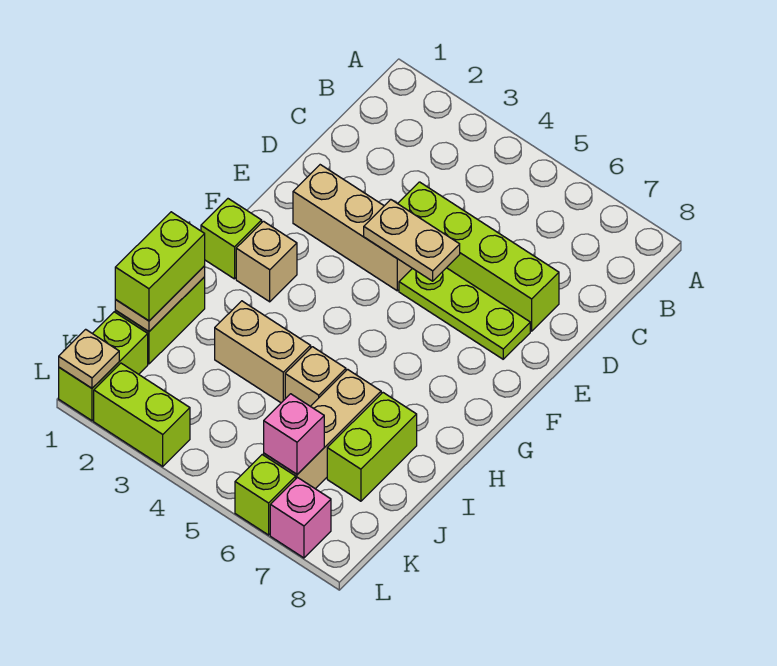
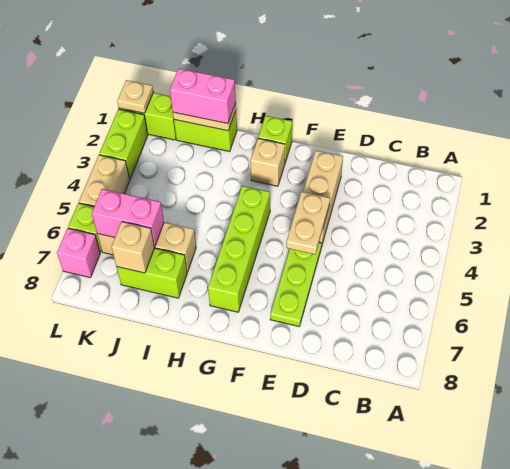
lime 1x4 brick [398,182,559,331] -> lime 1x4 brick moved to [208,186,270,312]
lime 1x2 brick [115,212,205,321] -> pink 1x2 brick [170,68,236,124]
tan 1x2 brick [215,301,311,403] -> tan 1x2 brick moved to [79,155,130,206]
tan 1x1 brick [285,347,346,406] -> tan 1x1 brick moved to [111,222,154,273]
pink 1x1 brick [264,394,324,474] -> pink 1x2 brick [92,189,164,247]

